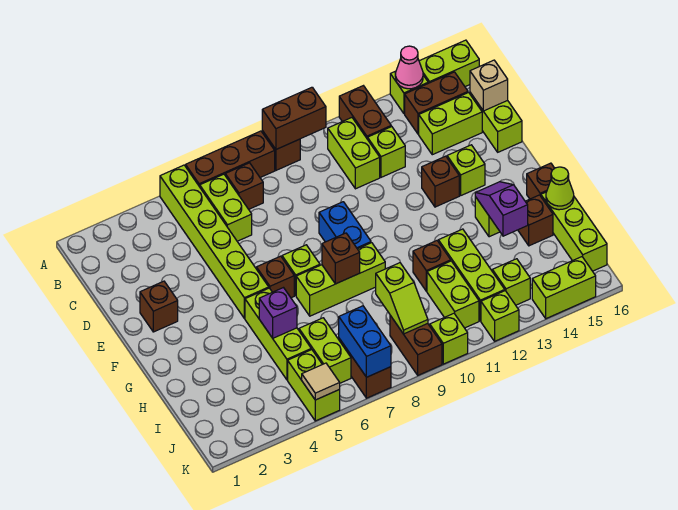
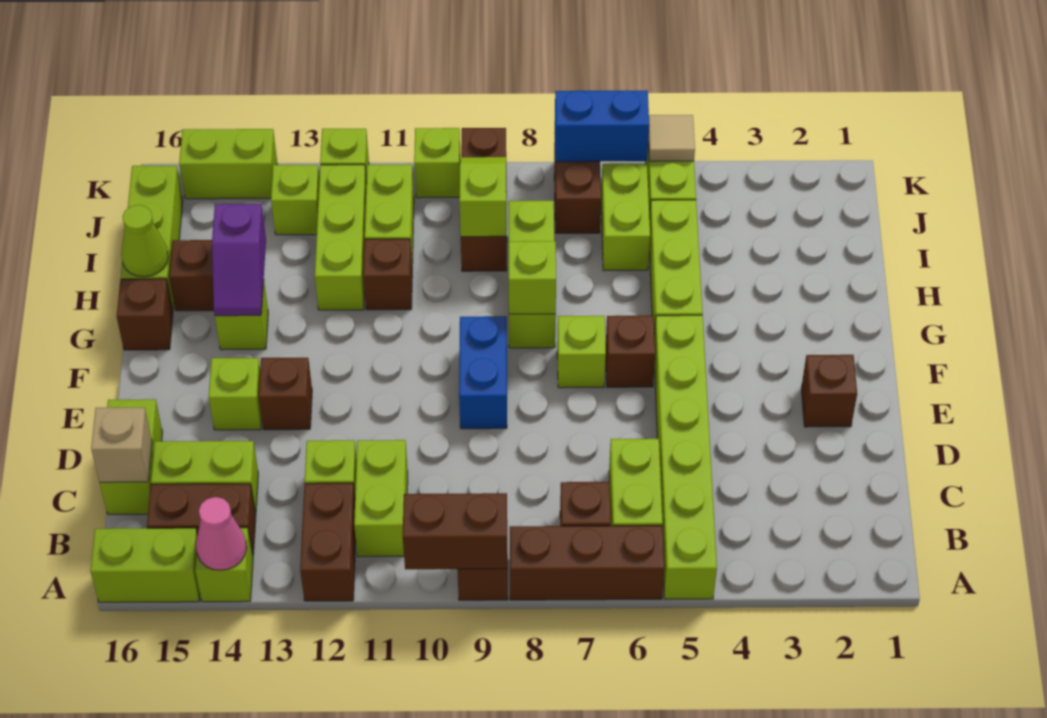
lime 1x3 brick [296,243,385,316] -> lime 1x3 brick turned to [508,201,556,348]
brown 1x1 brick [322,233,360,284] -> lime 1x1 brick [508,241,556,314]
purple 1x1 brick [259,288,297,338] -> none
blue 1x2 brick [339,306,391,377] -> blue 1x2 brick turned to [555,90,649,162]
brown 1x2 brick [390,315,442,375] -> brown 1x3 brick [461,128,507,271]

